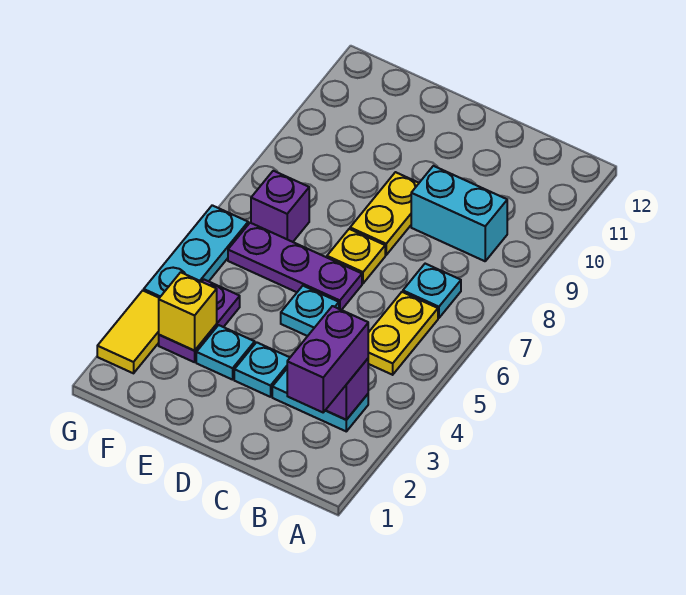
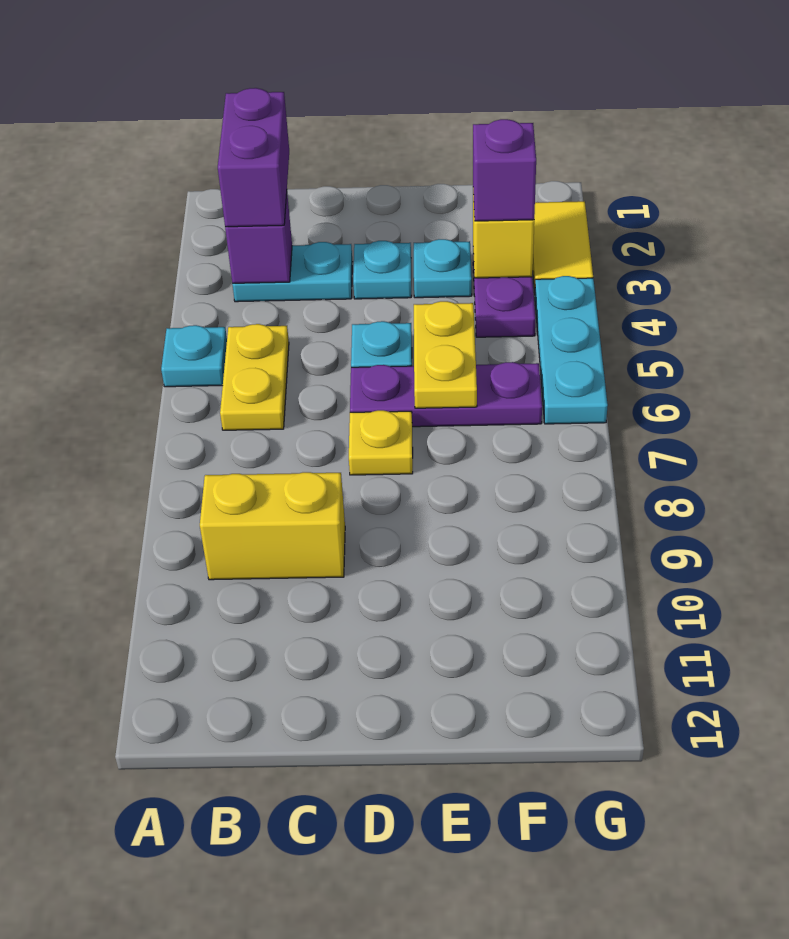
cyan 1x1 plate [403,264,461,318] -> cyan 1x1 plate moved to [161,325,227,387]
cyan 1x2 brick [411,166,507,261] -> yellow 1x2 brick [200,472,345,580]
yellow 1x2 plate [350,172,419,255] -> yellow 1x2 plate moved to [414,301,477,408]
purple 1x1 brick [251,171,309,242] -> purple 1x1 brick moved to [473,119,536,221]

